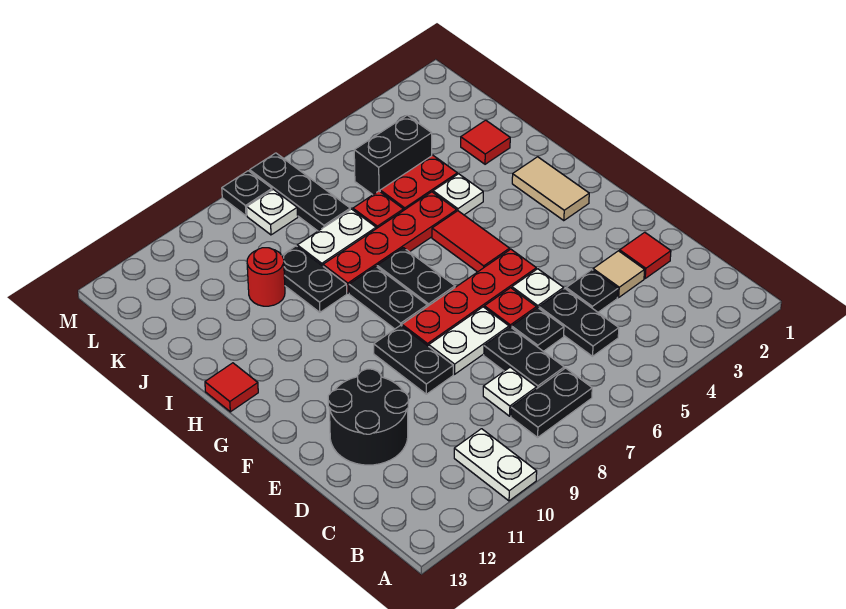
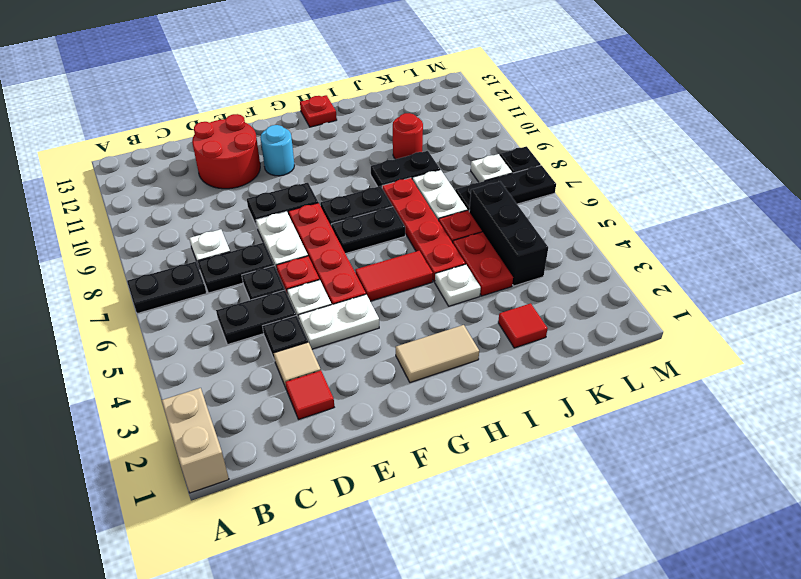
none -> tan 1x2 brick [161,388,229,493]
white 1x2 plate [454,429,537,501] -> white 1x2 plate moved to [299,295,379,349]
black 1x2 plate [511,368,592,437] -> black 1x2 plate turned to [127,261,206,314]
black 2x2 round brick [328,369,409,465] -> red 2x2 round brick [192,114,260,189]
none -> cyan 1x1 round brick [260,125,294,176]
red 1x1 tile [205,363,258,412] -> red 1x1 plate [300,95,337,127]
black 1x2 brick [354,115,432,195] -> black 1x3 brick [469,182,548,286]

